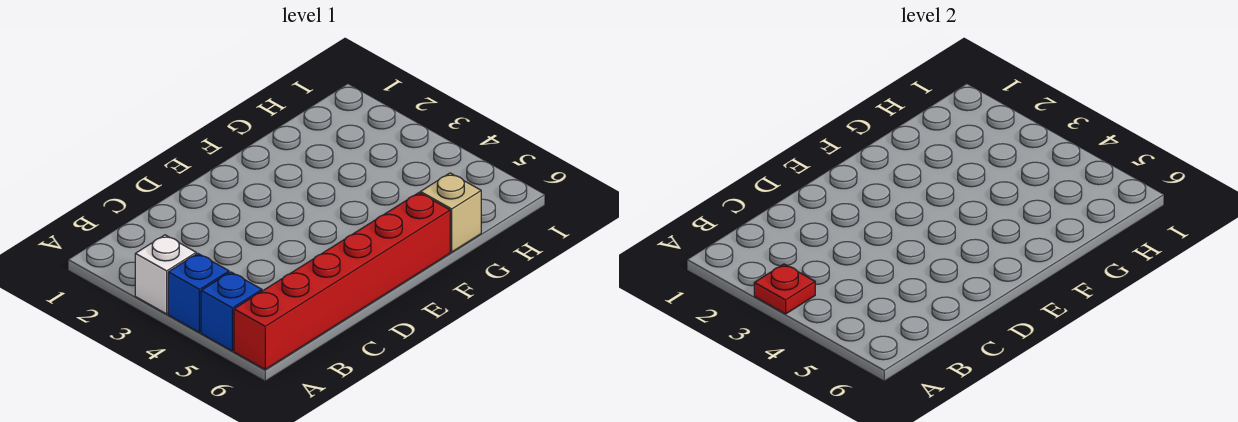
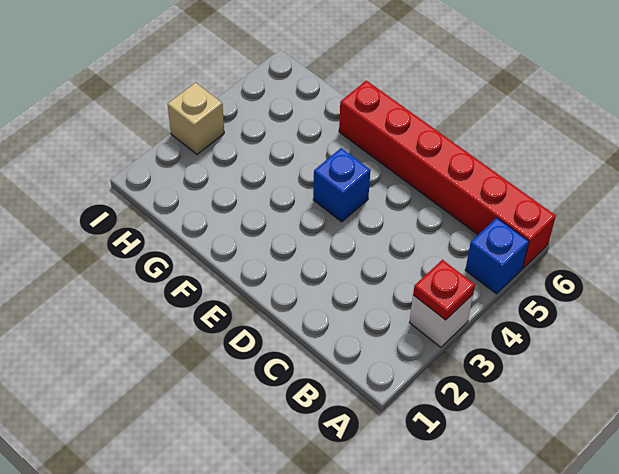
blue 1x1 brick [168,253,229,332] -> blue 1x1 brick moved to [313,148,370,222]
tan 1x1 brick [420,173,481,252] -> tan 1x1 brick moved to [168,83,224,154]

